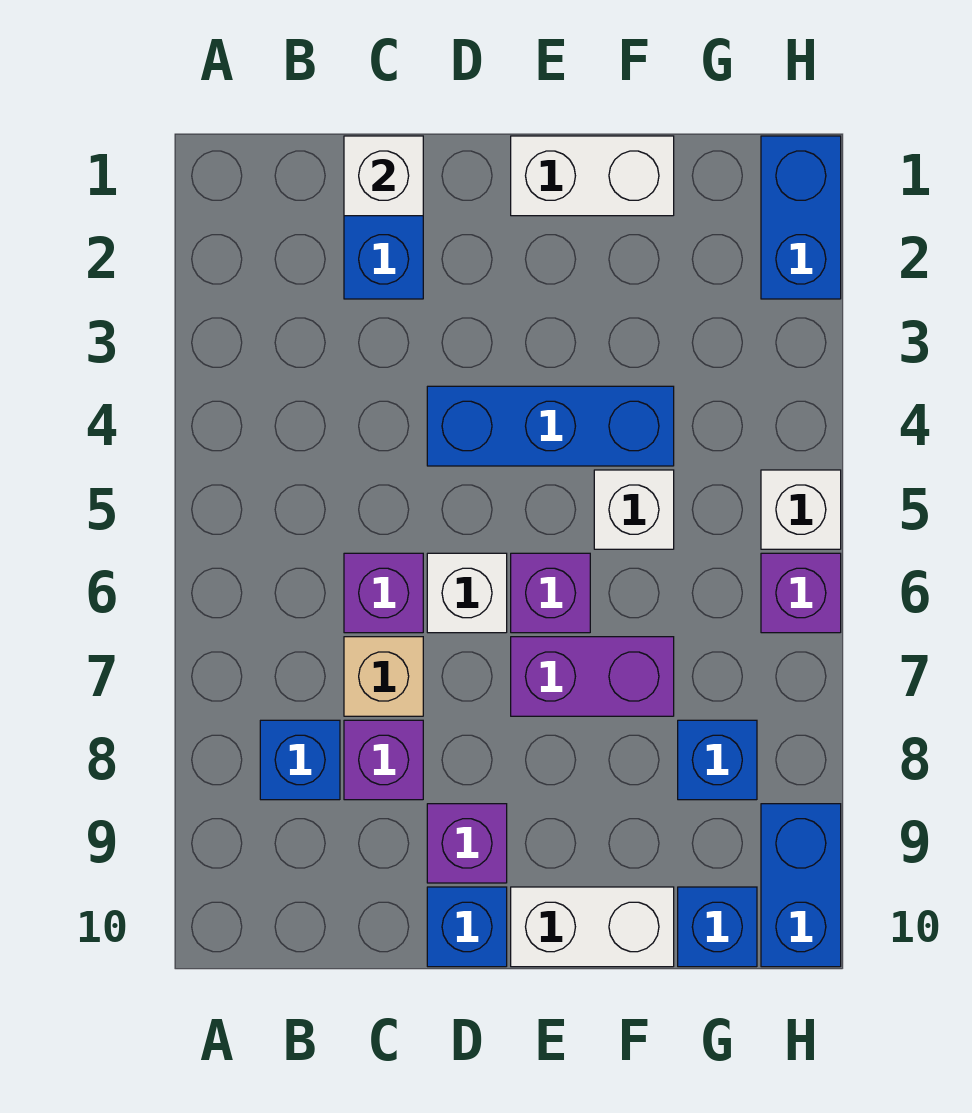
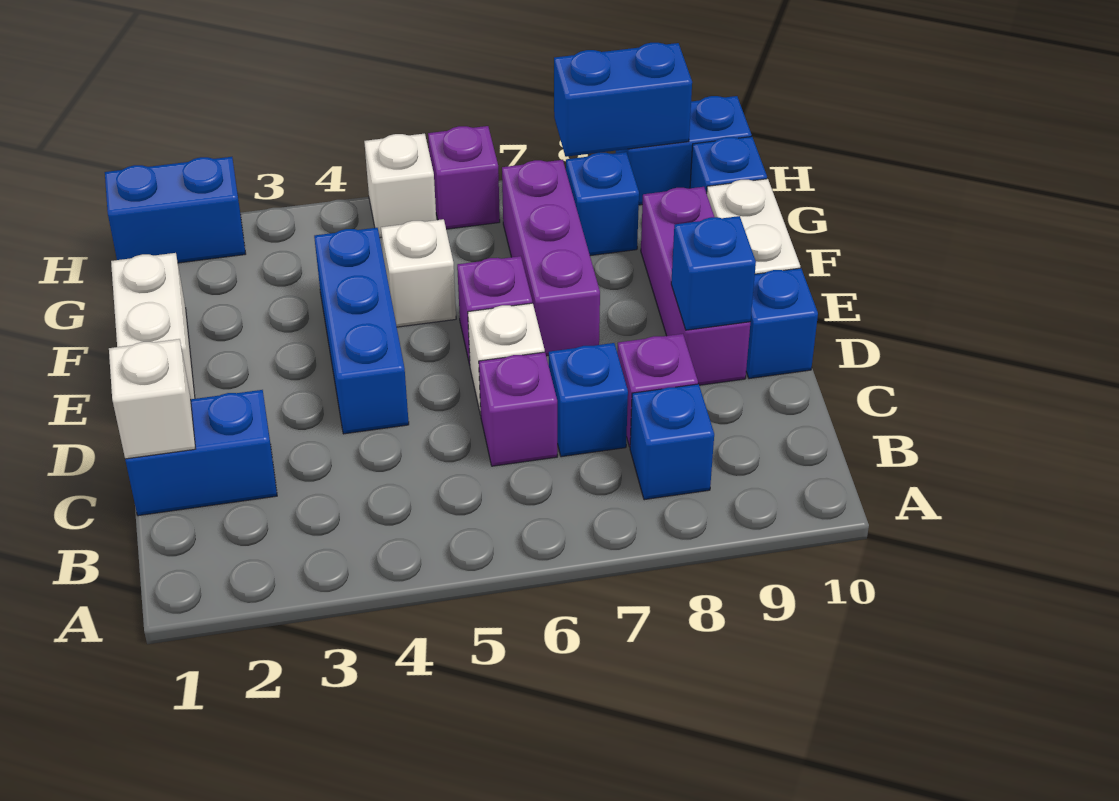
tan 1x1 brick [344,637,423,716] -> blue 1x1 brick [549,343,628,457]
purple 1x1 brick [427,804,507,883] -> purple 1x3 brick [641,187,750,385]
none -> blue 1x1 brick [671,216,756,330]
purple 1x2 brick [511,637,674,716] -> purple 1x3 brick [502,160,600,356]
none -> blue 1x2 brick [554,43,692,157]

